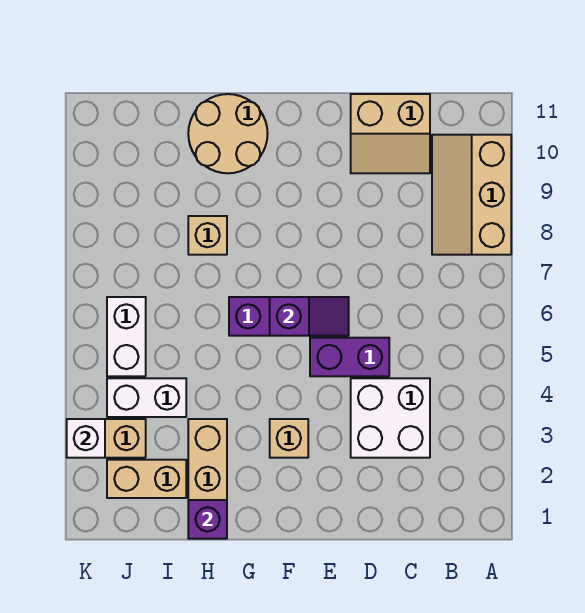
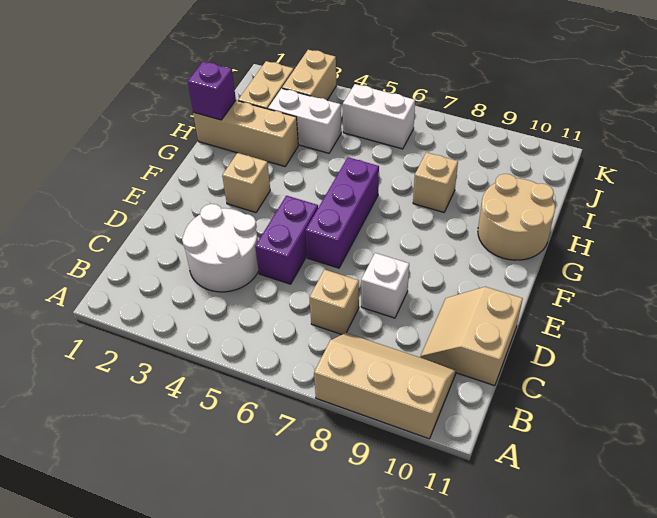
white 2x2 brick [351,378,430,458] -> white 2x2 round brick [182,204,258,292]
none -> tan 1x1 brick [309,270,359,334]
purple 1x2 slope [270,297,349,336] -> none
white 1x2 brick [107,378,186,417] -> white 1x2 brick turned to [268,88,341,153]
white 1x1 brick [67,419,105,458] -> white 1x1 brick moved to [361,253,409,318]

